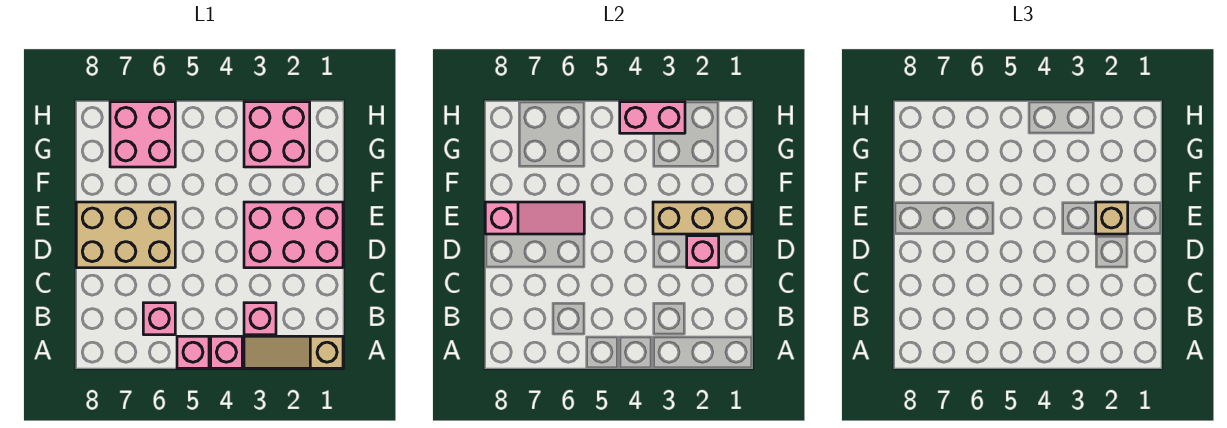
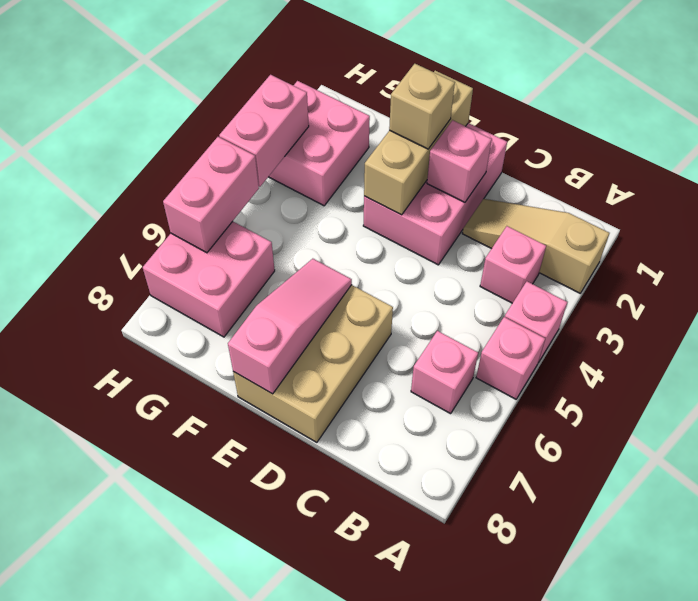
tan 1x3 slope [244,336,343,368] -> tan 1x3 slope turned to [462,199,609,293]
none -> pink 1x2 brick [163,137,259,253]

